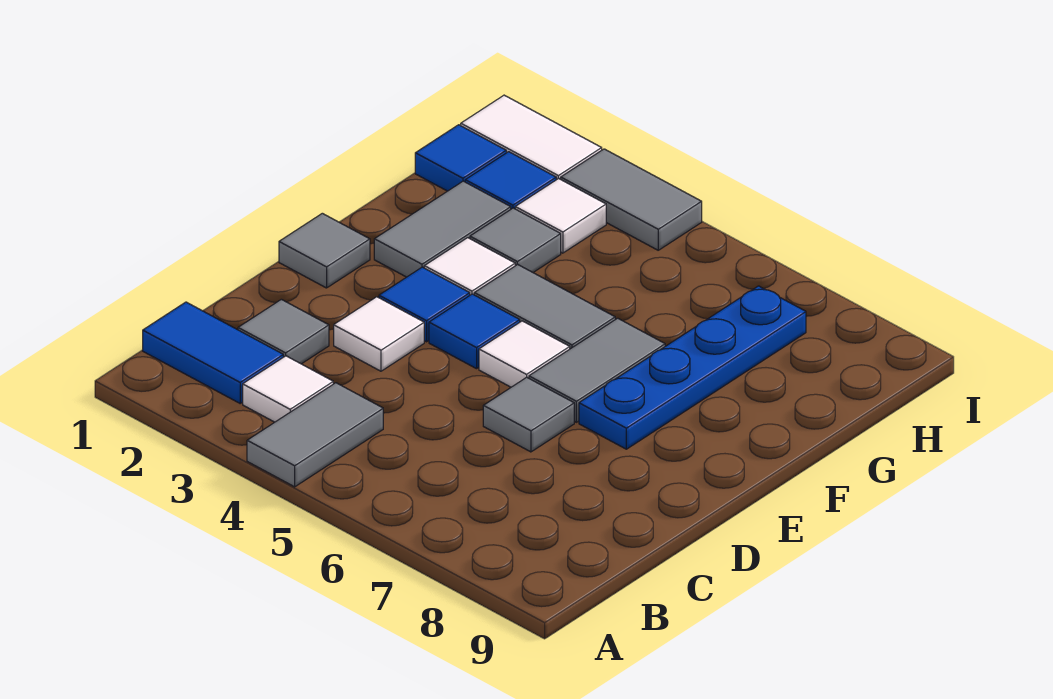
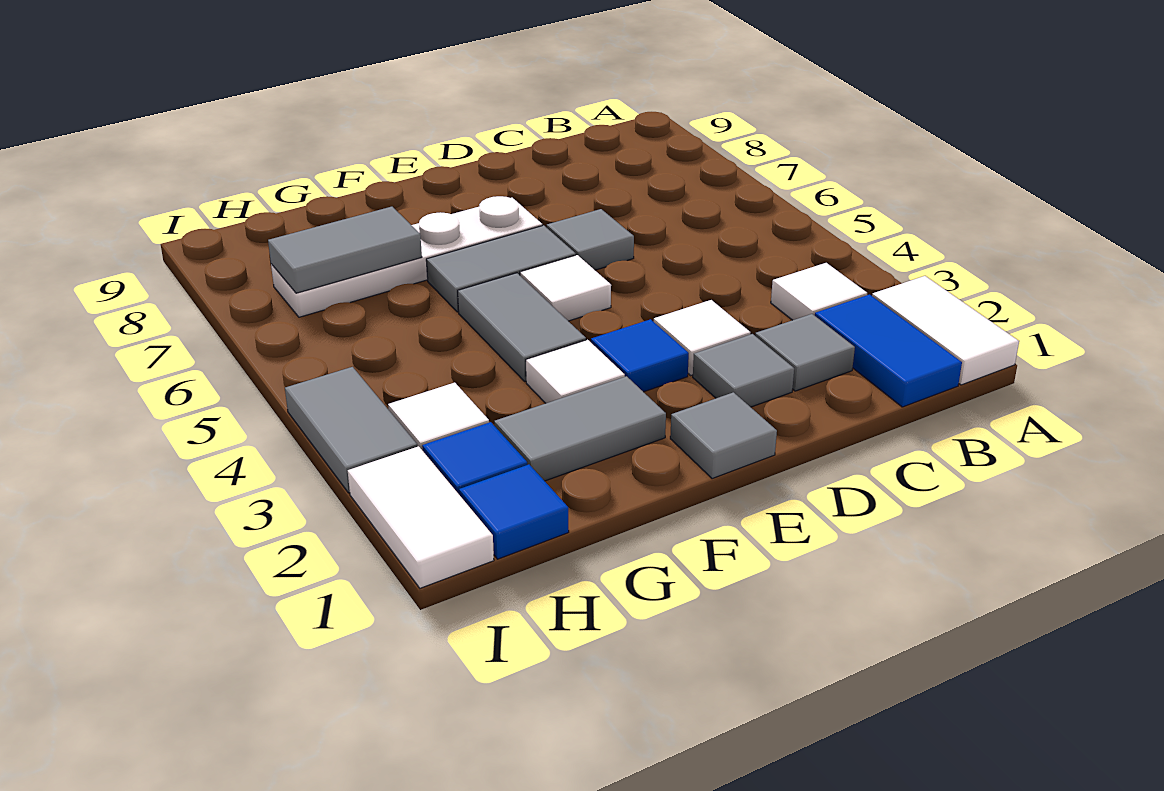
none -> white 1x2 tile [872,276,1019,385]
grey 1x2 tile [247,383,383,487] -> grey 1x2 tile moved to [268,207,422,293]
blue 1x1 tile [429,294,520,369] -> none
blue 1x4 plate [579,286,806,449] -> white 1x4 plate [271,196,542,317]
grey 1x1 tile [470,208,561,272] -> grey 1x1 tile moved to [693,334,794,407]

